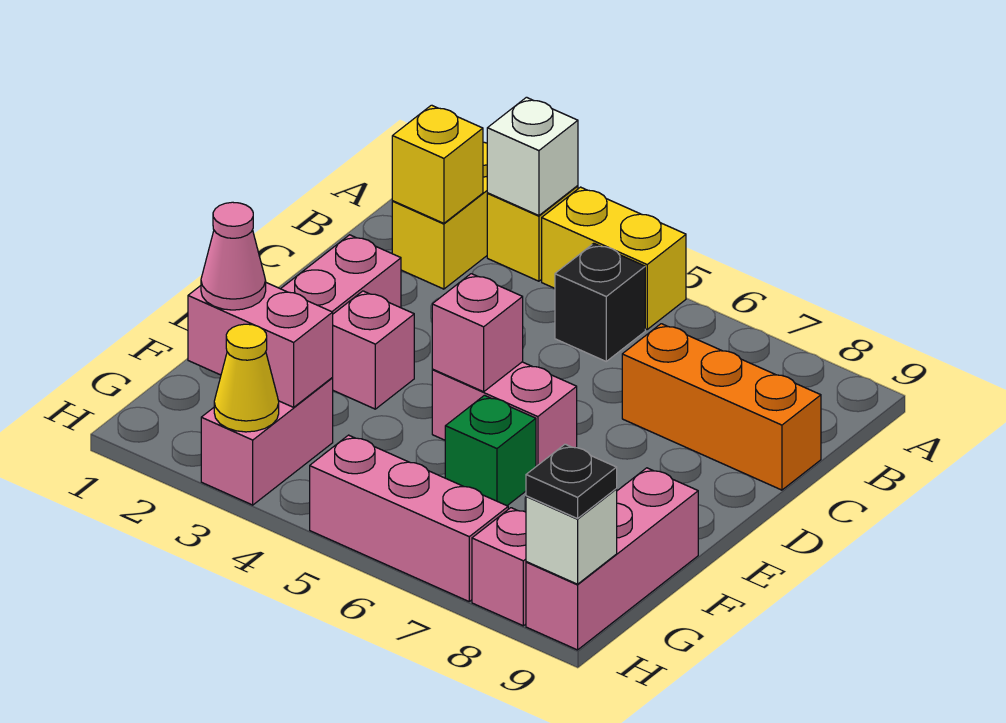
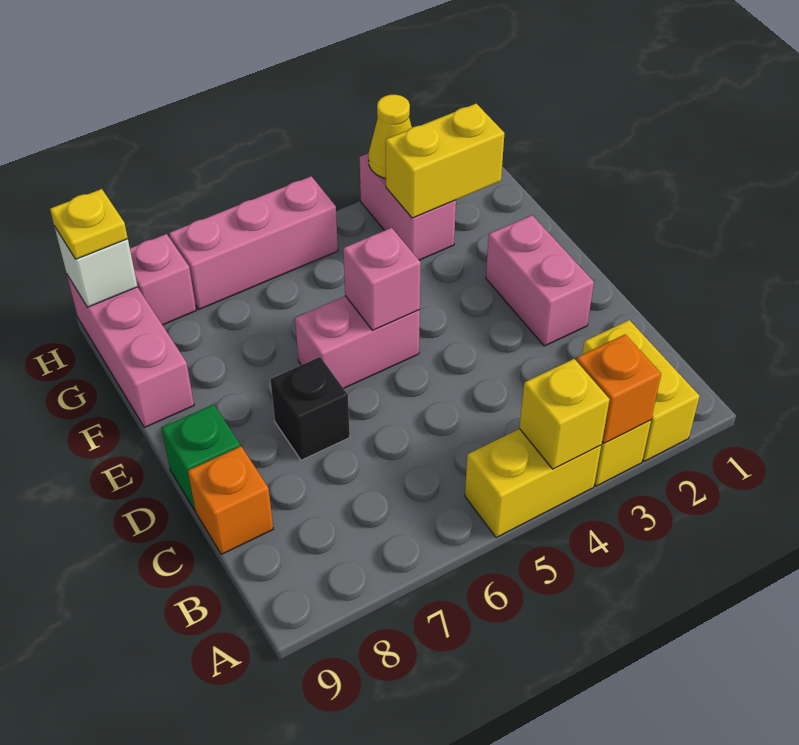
white 1x1 brick [487,97,578,216] -> orange 1x1 brick [576,334,661,443]
yellow 1x1 brick [392,105,483,223] -> yellow 1x1 brick moved to [520,359,610,469]
black 1x1 brick [555,243,645,361] -> black 1x1 brick moved to [270,357,350,460]
orange 1x3 brick [622,324,821,490] -> orange 1x1 brick [188,446,273,554]
pink 1x1 brick [332,291,414,409] -> none
green 1x1 brick [445,395,536,506] -> green 1x1 brick moved to [161,404,240,510]
pink 1x2 brick [188,283,333,407] -> yellow 1x2 brick [386,104,504,218]
pink 1x1 cone [201,202,266,310] -> none
black 1x1 plate [526,444,617,519] -> yellow 1x1 plate [50,189,128,259]

